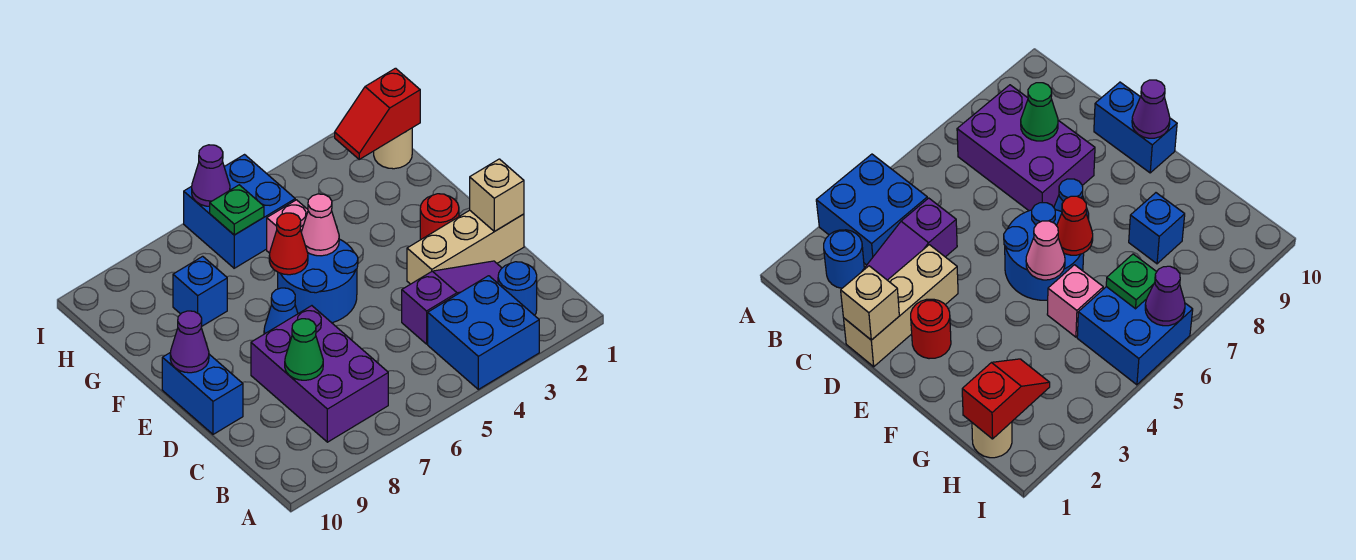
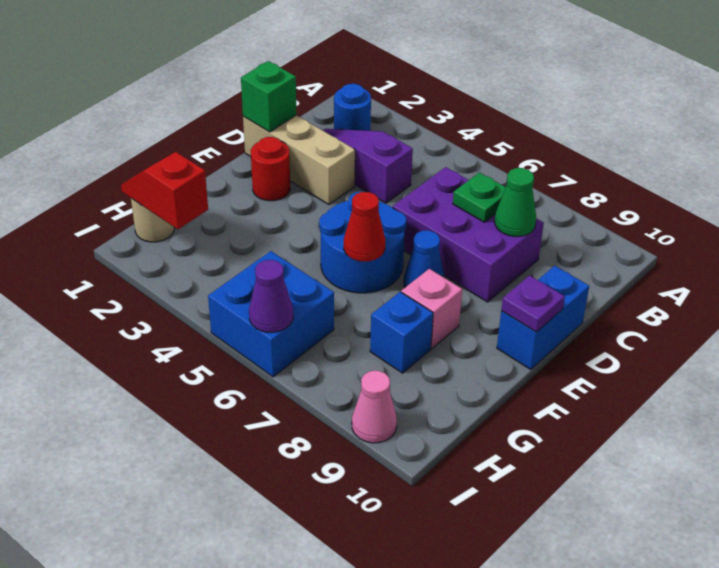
blue 2x2 brick [428,276,539,389] -> none
purple 2x3 brick [251,306,388,442] -> purple 2x3 brick turned to [393,167,544,302]
tan 1x1 brick [470,159,524,231] -> green 1x1 brick [241,61,297,132]
purple 1x1 cone [170,311,209,373] -> purple 1x1 plate [501,275,565,332]
pink 1x1 cone [301,194,339,256] -> pink 1x1 cone moved to [352,371,397,443]
pink 1x1 brick [267,200,308,253] -> pink 1x1 brick moved to [401,269,462,349]
red 1x2 slope [335,68,420,159] -> red 1x2 slope turned to [121,152,208,229]
green 1x1 plate [210,185,264,235] -> green 1x1 plate moved to [453,172,506,222]

